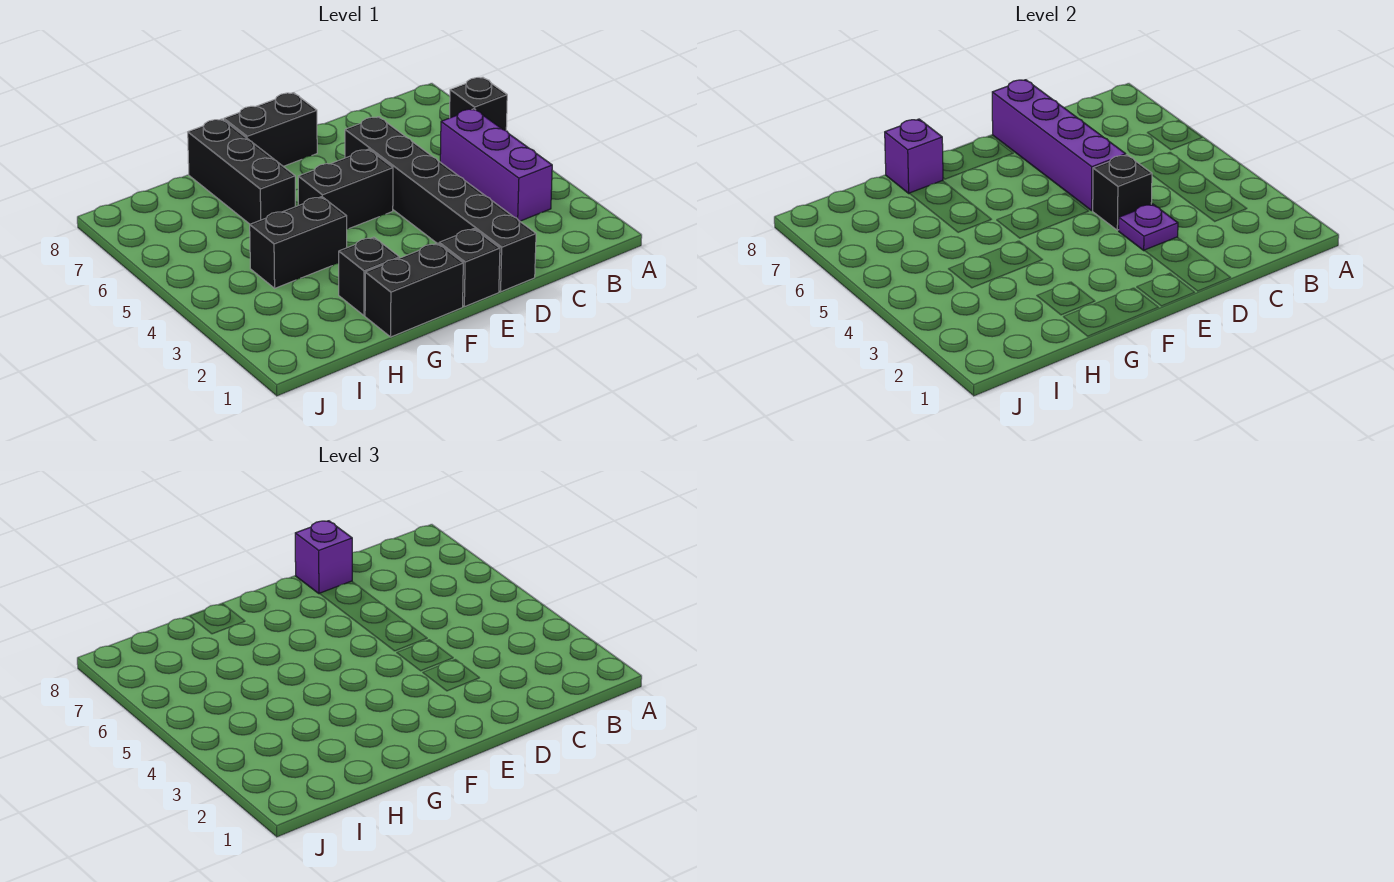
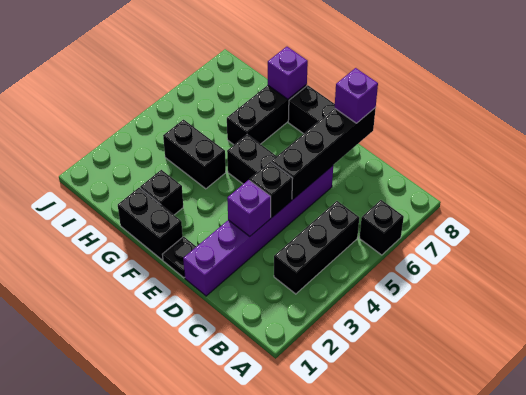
purple 1x3 brick [440,109,552,221] -> black 1x3 brick [274,201,359,294]
black 1x6 brick [345,117,536,292] -> purple 1x6 brick [183,166,333,296]
purple 1x1 plate [1119,204,1178,250] -> purple 1x1 brick [227,180,271,236]
purple 1x4 brick [992,80,1126,211] -> black 1x4 brick [271,108,376,199]
black 1x1 brick [439,229,500,307] -> black 1x1 plate [162,237,196,278]

